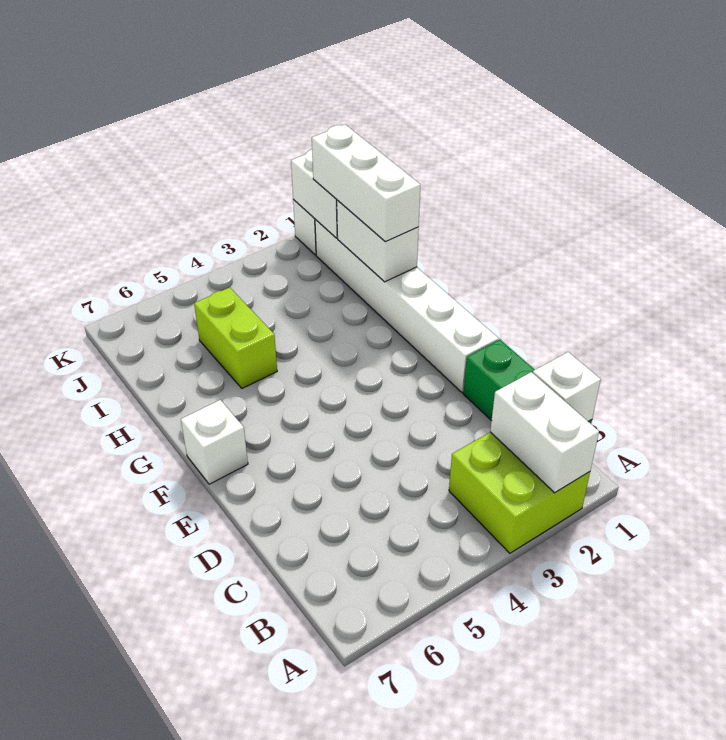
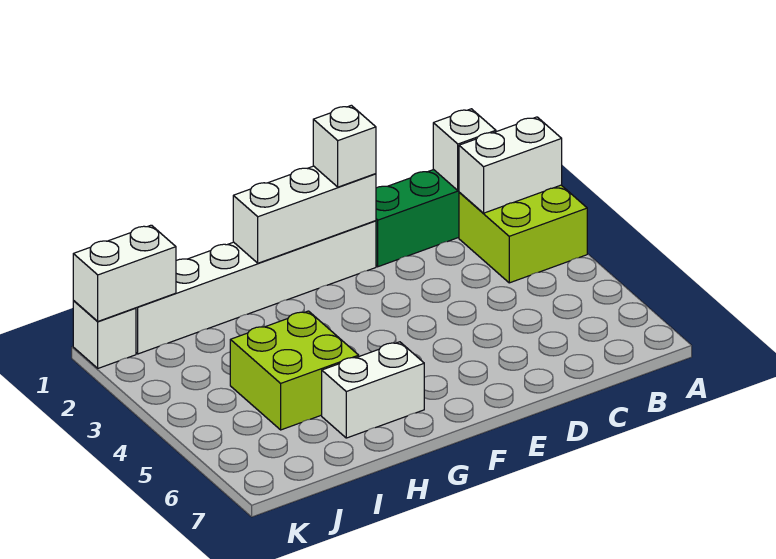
white 1x1 brick [181,400,248,484] -> white 1x1 brick moved to [313,105,376,187]
white 1x2 brick [337,200,419,282] -> white 1x2 brick moved to [322,342,424,438]
white 1x3 brick [312,125,420,242] -> white 1x3 brick moved to [233,166,376,263]
lime 1x2 brick [194,287,277,388] -> lime 2x2 brick [230,311,359,430]

